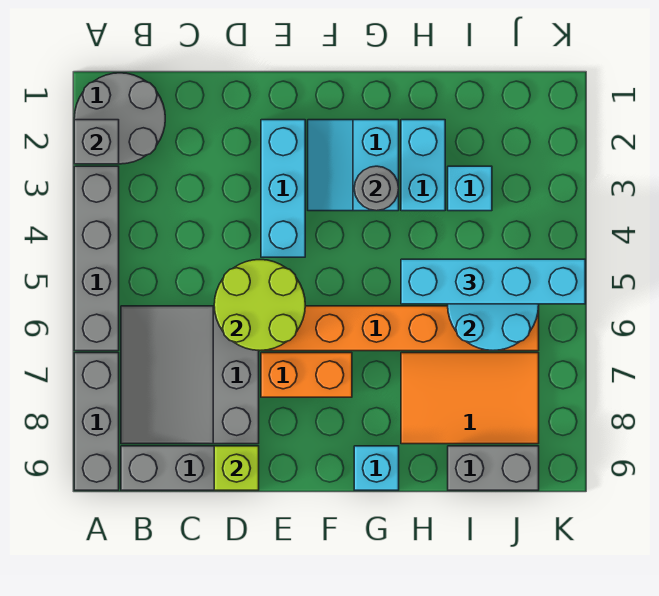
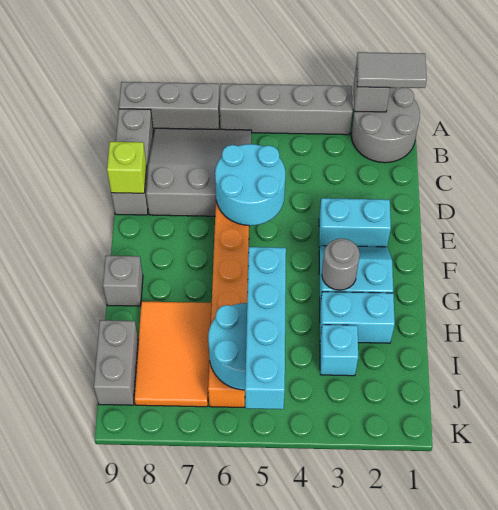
none -> grey 1x2 tile [357,52,427,88]
lime 2x2 round brick [214,260,305,350] -> cyan 2x2 round brick [215,144,285,226]
cyan 1x3 brick [261,120,305,257] -> cyan 1x2 brick [319,198,391,247]
orange 1x2 brick [261,353,352,397] -> none
cyan 1x1 brick [354,446,399,490] -> grey 1x1 brick [103,256,143,306]

